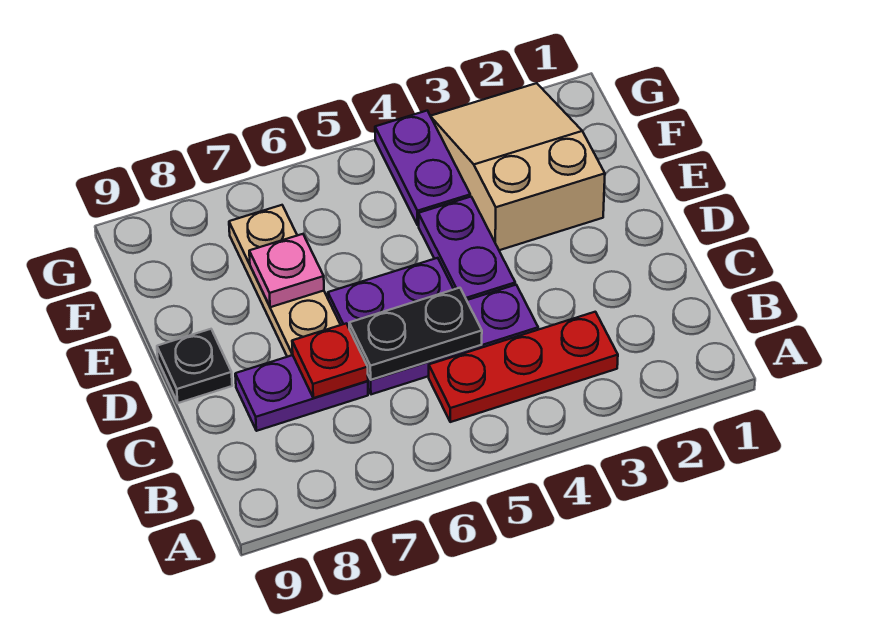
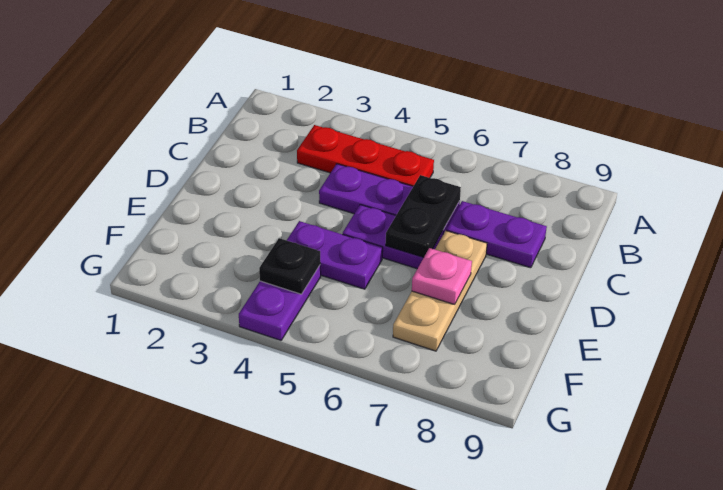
black 1x2 plate [349,288,482,380] -> black 1x2 plate turned to [386,175,461,258]
red 1x1 plate [292,323,368,398] -> none
purple 1x2 plate [418,197,515,300] -> purple 1x2 plate turned to [287,221,383,289]
black 1x1 plate [157,329,232,403] -> black 1x1 plate moved to [259,238,320,294]
tan 2x3 slope [431,83,605,250] -> none

